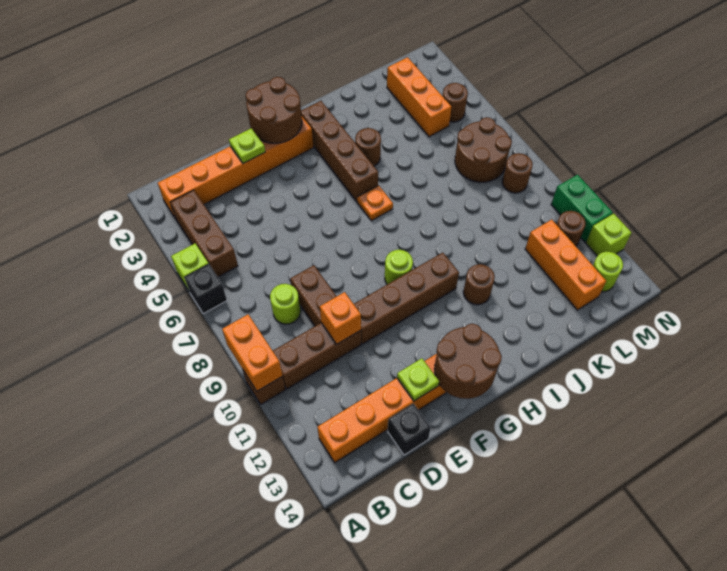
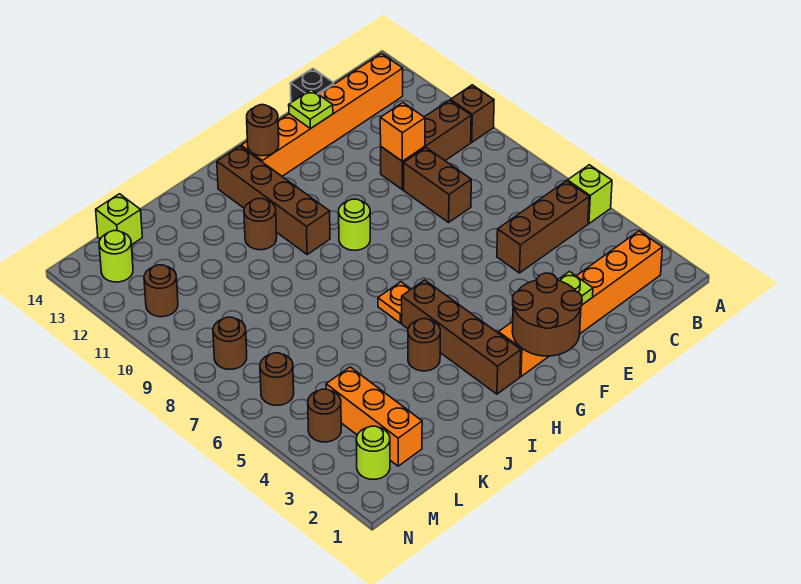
black 1x1 brick [184,264,227,314] -> none
orange 1x2 brick [222,315,282,391] -> none
brown 1x3 brick [170,190,238,277] -> brown 1x3 brick turned to [497,181,589,273]
lime 1x1 round brick [270,284,300,324] -> lime 1x1 round brick moved to [356,426,390,479]
brown 1x4 brick [354,253,459,344] -> brown 1x4 brick turned to [217,146,330,254]
brown 2x2 round brick [434,324,502,399] -> brown 1x1 round brick [247,105,279,156]
brown 2x2 round brick [455,117,512,182] -> brown 1x1 round brick [260,353,294,405]
orange 1x3 brick [525,220,606,310] -> none
green 1x2 brick [551,175,613,242] -> none
lime 1x1 brick [586,214,632,256] -> lime 1x1 brick moved to [96,194,142,245]

